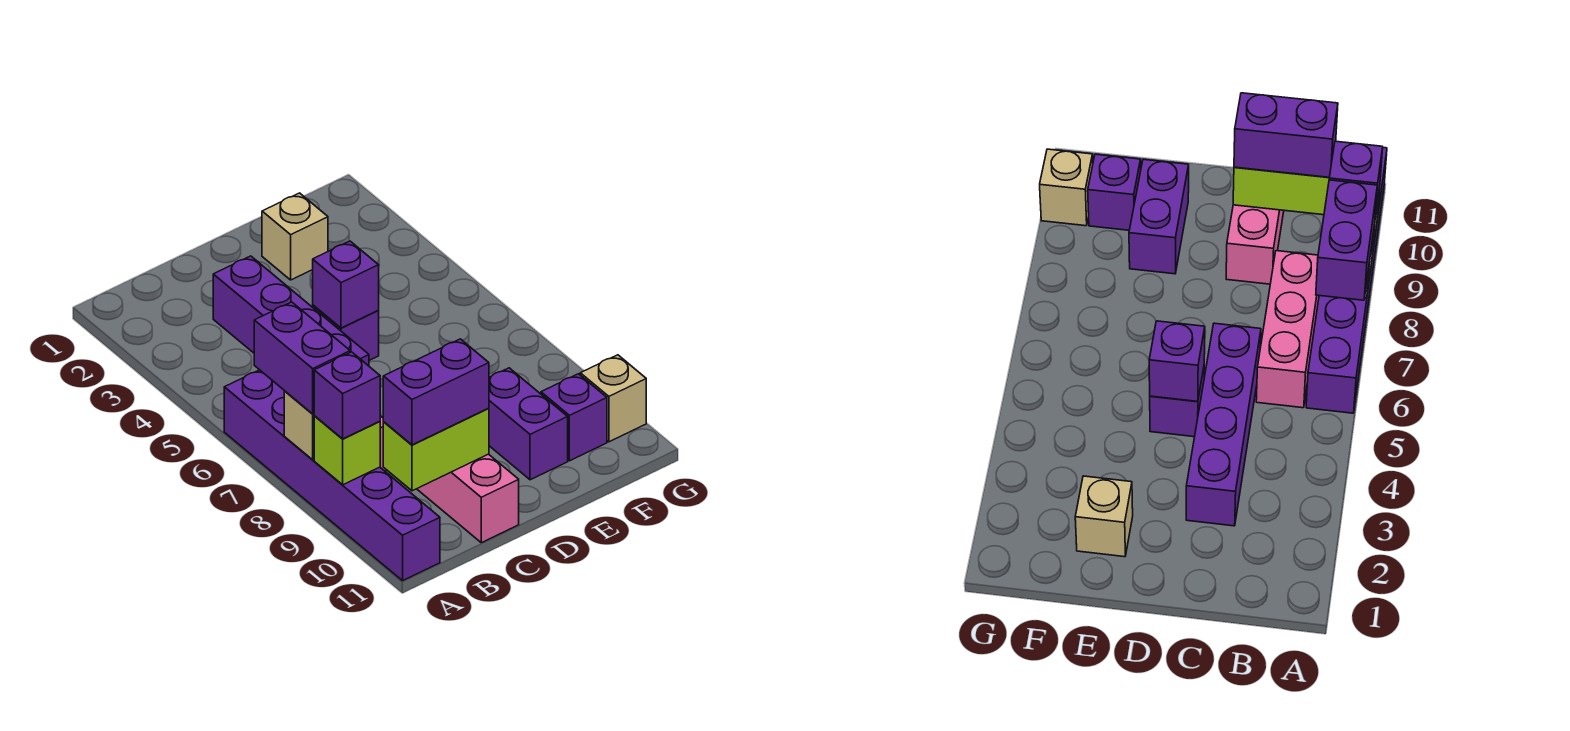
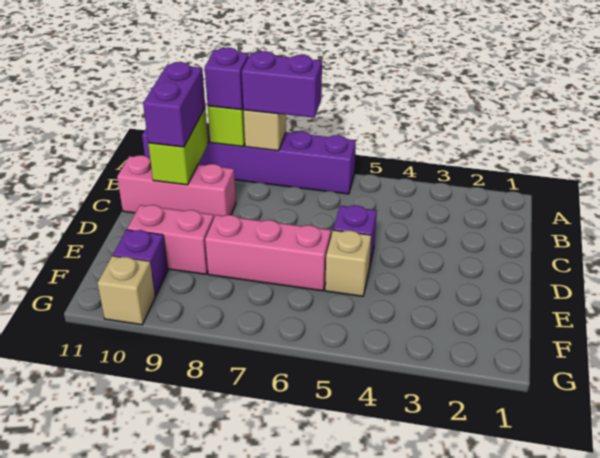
pink 1x3 brick [1256,251,1319,408] -> pink 1x3 brick moved to [205,215,331,291]
purple 1x4 brick [213,256,369,366] -> none
purple 1x1 brick [313,241,379,328] -> none
tan 1x1 brick [262,193,328,280] -> tan 1x1 brick moved to [325,230,371,296]
purple 1x2 brick [489,368,568,480] -> pink 1x2 brick [127,205,214,274]

